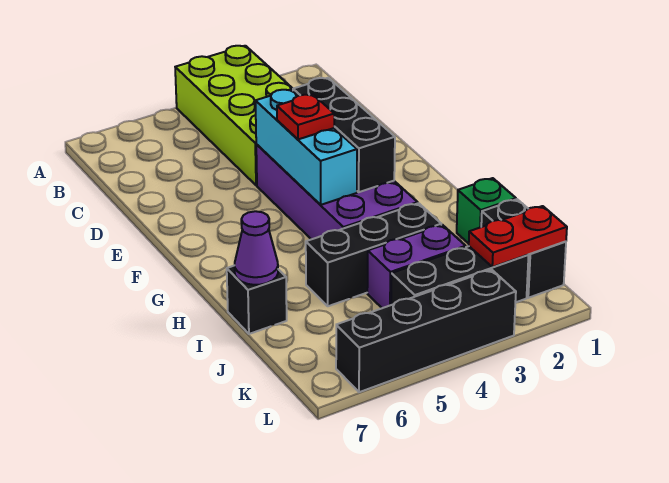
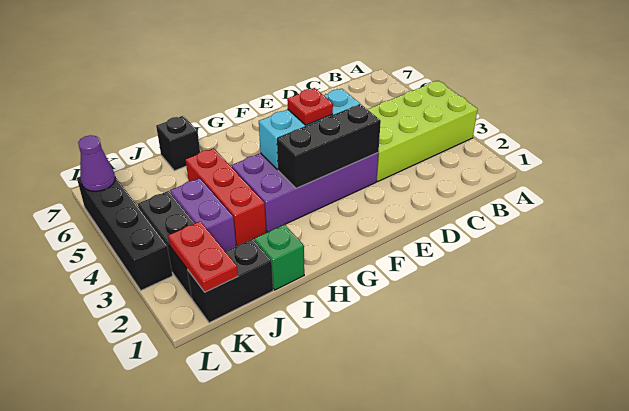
black 1x3 brick [306,203,441,306] -> red 1x3 brick [186,148,266,246]
purple 1x1 cone [235,211,278,285] -> purple 1x1 cone moved to [78,135,115,191]

